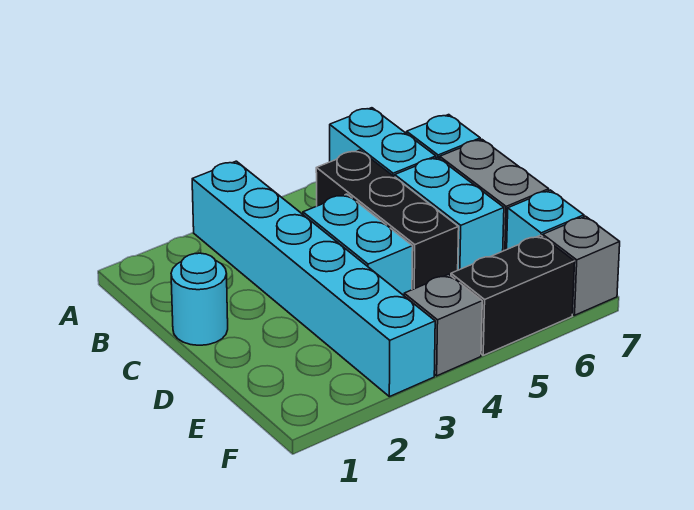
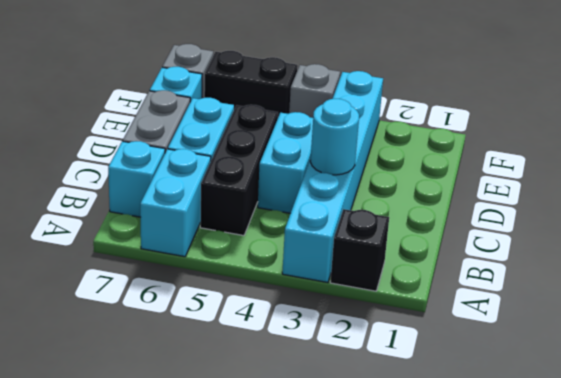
none -> black 1x1 brick [330,209,389,291]
cyan 1x1 round brick [171,253,228,345] -> cyan 1x1 round brick moved to [310,99,359,175]

